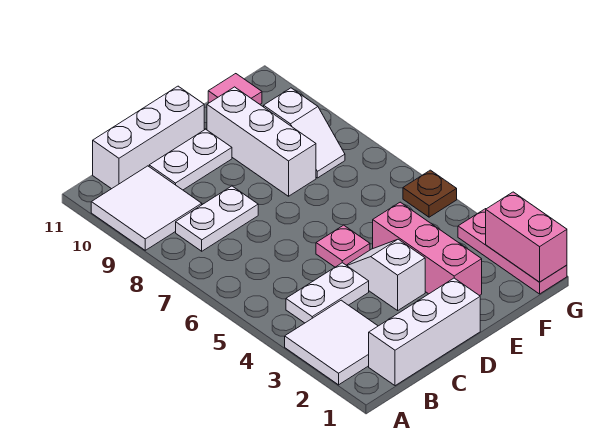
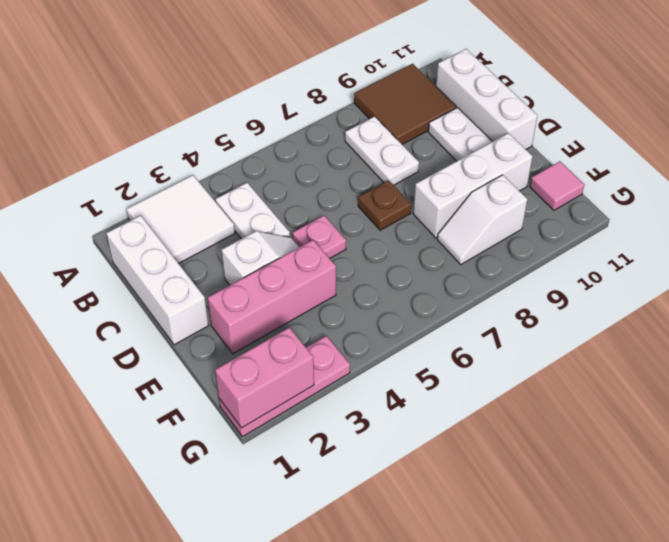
white 2x2 tile [91,166,202,250] -> brown 2x2 tile [354,64,456,144]
brown 1x1 plate [403,170,457,217] -> brown 1x1 plate moved to [358,180,411,230]

